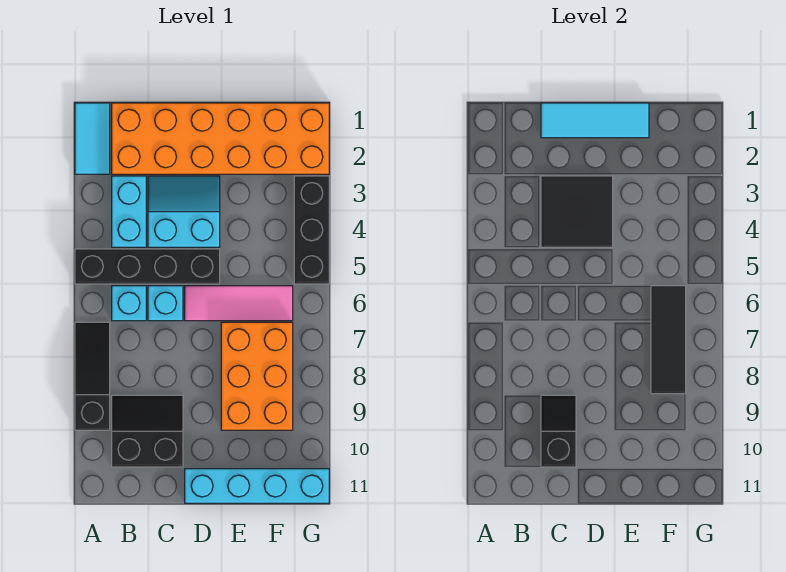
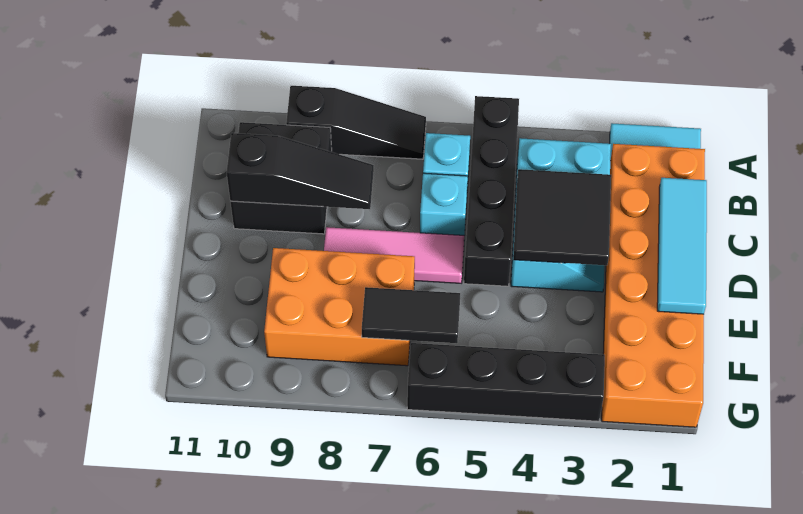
black 2x2 slope [112,395,183,467] -> black 2x2 brick [230,122,332,234]
black 1x2 slope [541,395,576,467] -> black 1x3 slope [227,133,374,209]
pink 1x3 tile [185,286,293,321] -> pink 1x3 tile turned to [324,227,464,283]
cyan 1x4 brick [185,469,329,503] -> none
black 1x3 tile [651,286,686,394] -> black 1x2 tile [362,287,460,343]
black 1x3 brick [294,176,329,284] -> black 1x4 brick [407,343,605,421]

